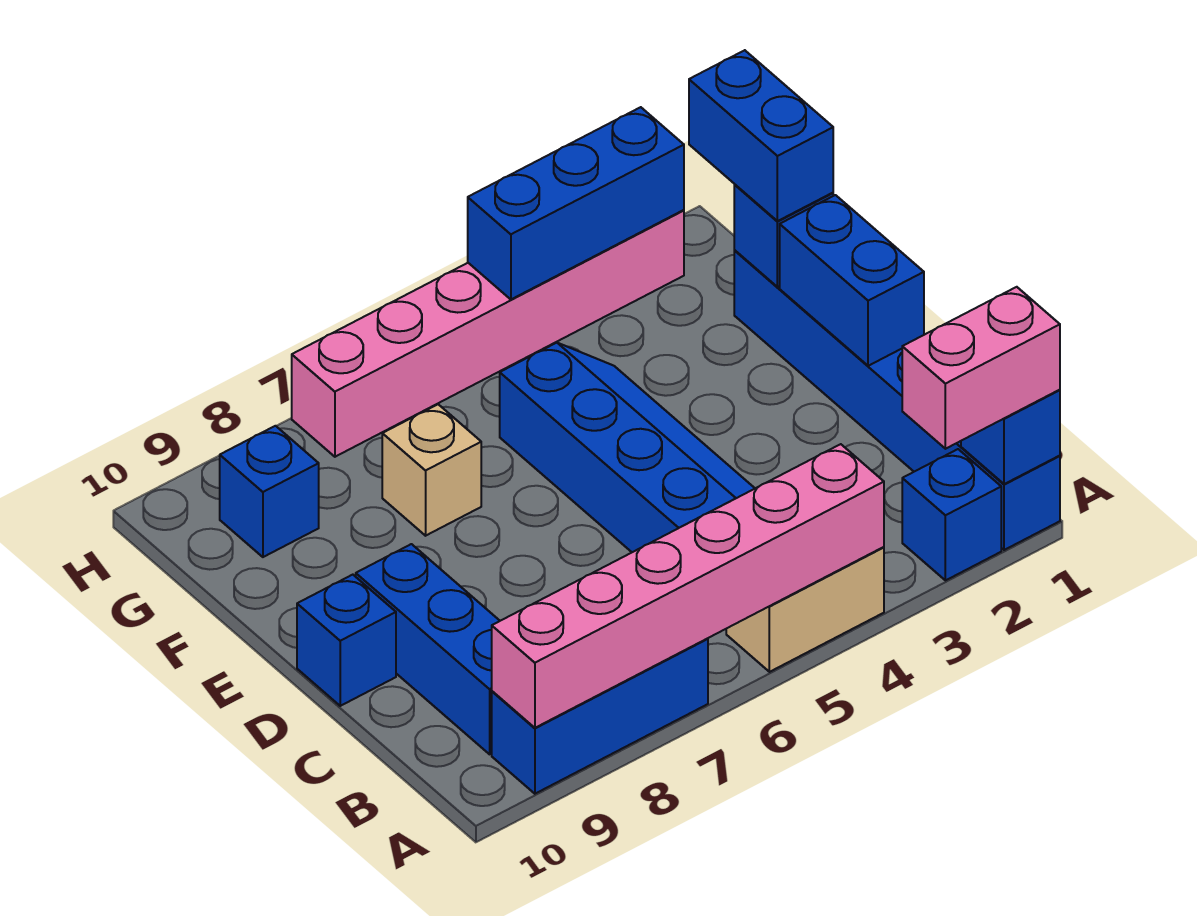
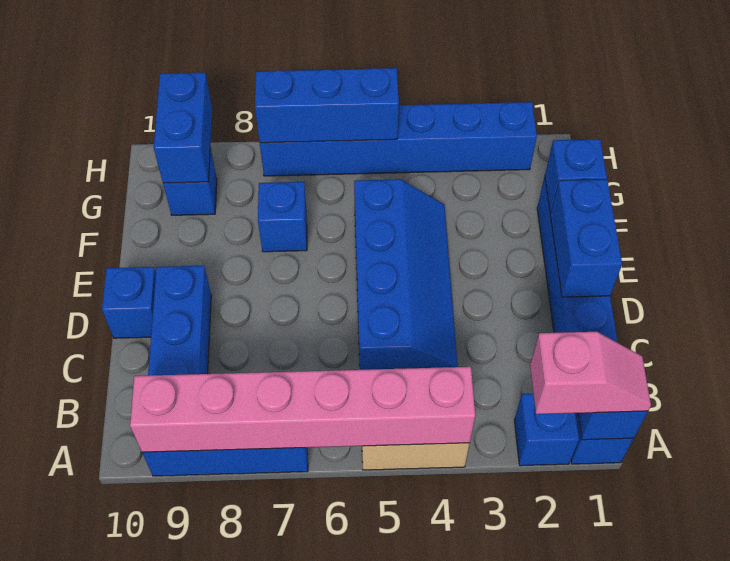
pink 1x2 brick [902,287,1060,449] -> pink 1x2 slope [530,332,651,414]
blue 1x2 brick [689,50,833,221] -> blue 1x2 brick moved to [154,73,212,183]
tan 1x1 brick [382,404,481,536] -> blue 1x1 brick [258,182,307,252]
pink 1x6 brick [292,210,684,457] -> blue 1x6 brick [260,102,537,176]
blue 1x3 brick [468,107,684,299] -> blue 1x3 brick moved to [255,68,399,143]

